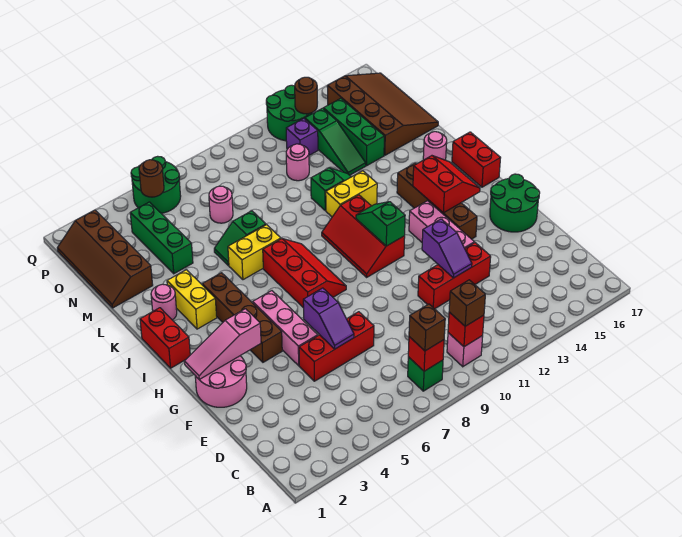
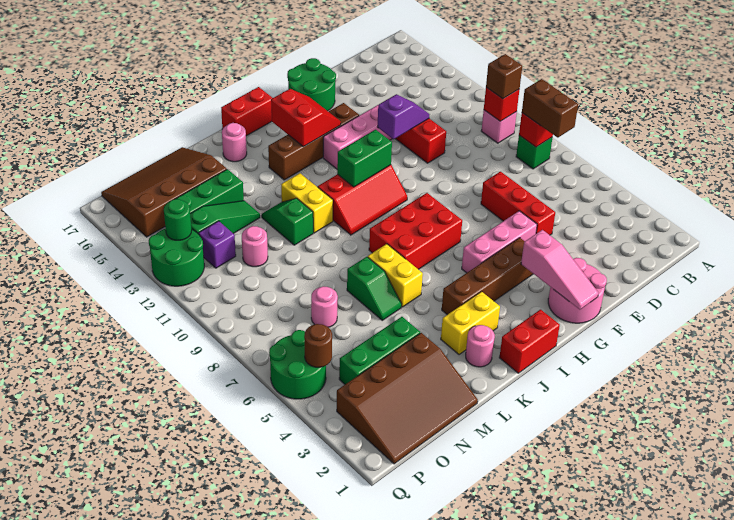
brown 1x1 brick [409,304,445,351] -> brown 1x2 brick [522,79,578,138]
purple 1x2 slope [303,288,354,349] -> none
red 2x3 slope [263,239,346,308] -> red 2x3 brick [369,193,462,269]
green 1x2 slope [356,202,405,246] -> green 1x2 brick [337,130,392,187]
red 2x2 slope [413,156,480,213] -> red 2x2 slope turned to [271,89,341,147]
brown 2x4 slope [57,210,153,308] -> brown 3x4 slope [337,333,478,464]
brown 1x1 round brick [295,77,317,114] -> green 1x1 round brick [164,199,192,240]

